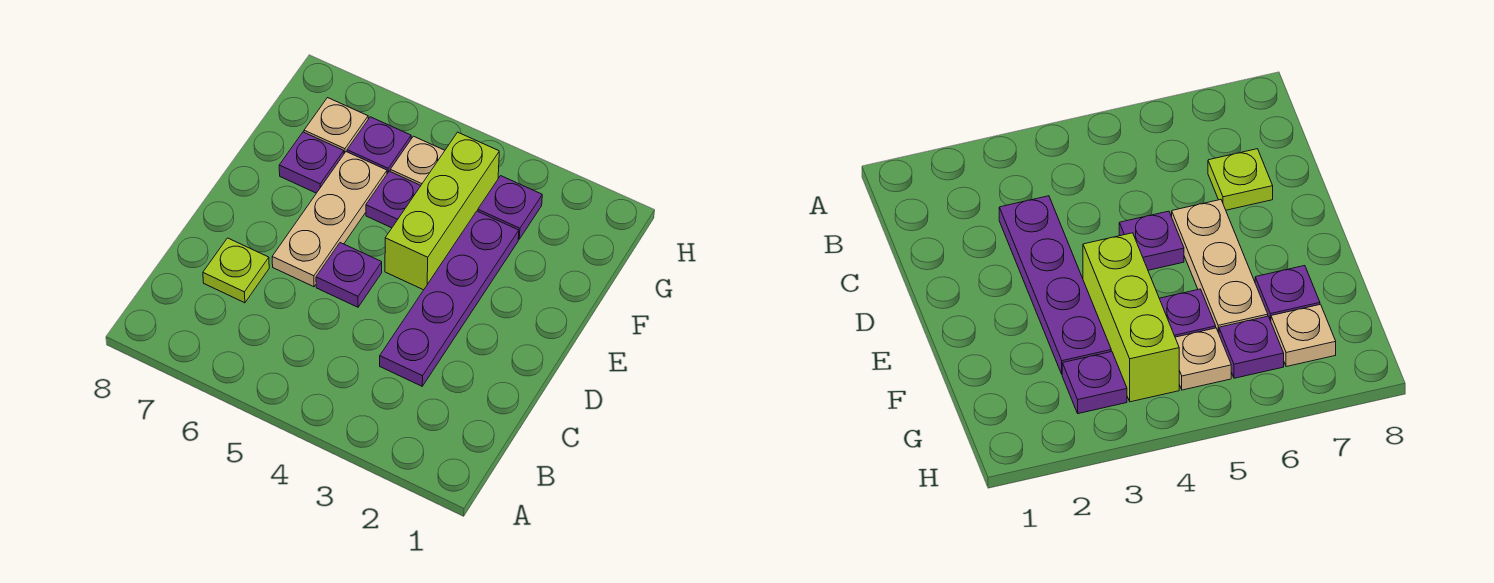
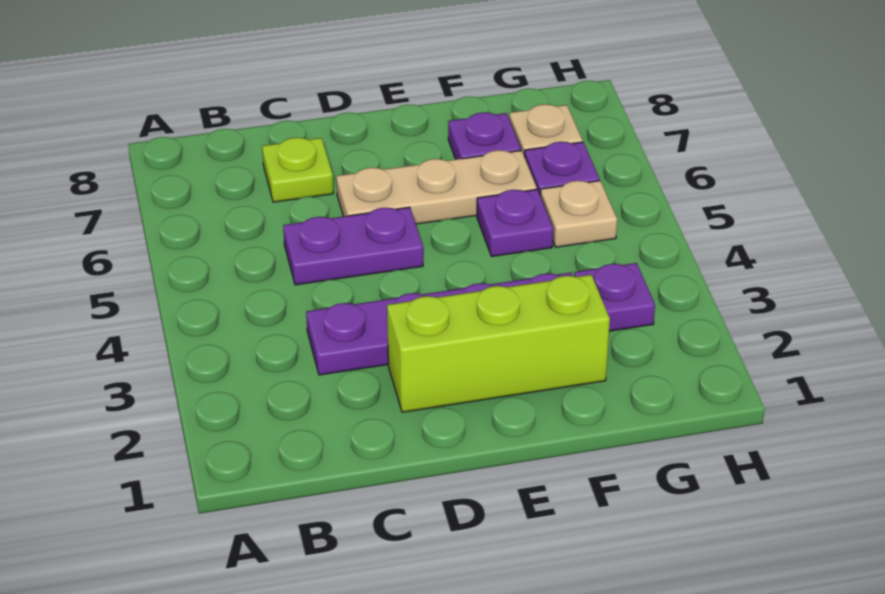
purple 1x1 plate [316,243,382,307] -> purple 1x2 plate [283,207,423,285]
lime 1x3 brick [385,132,499,290] -> lime 1x3 brick moved to [387,275,610,412]

